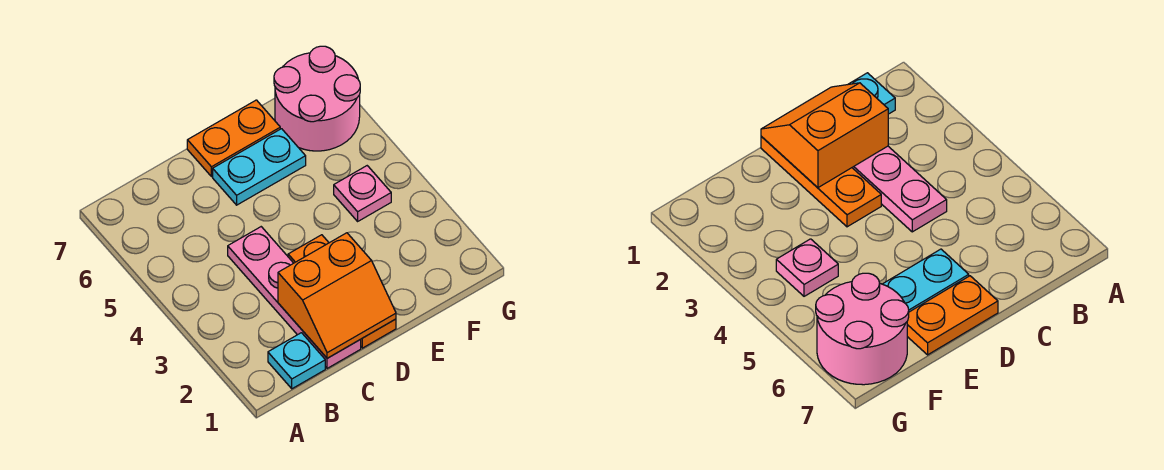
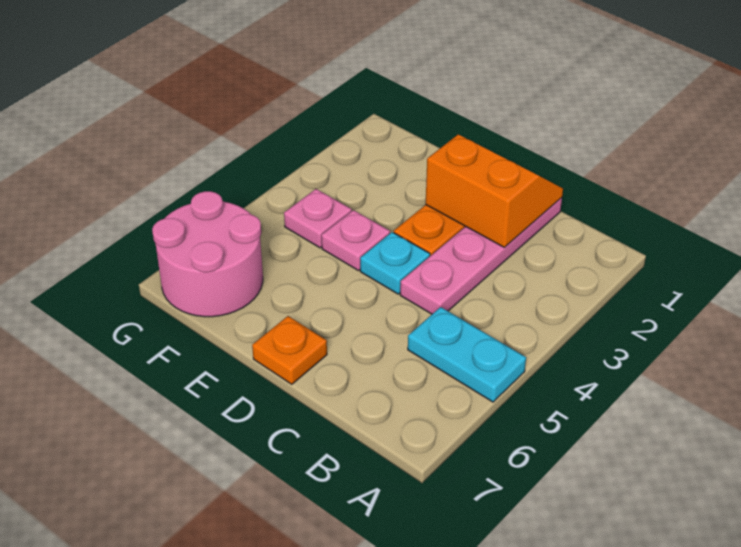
cyan 1x1 plate [268,333,325,389] -> cyan 1x1 plate moved to [360,232,430,294]
cyan 1x2 plate [213,129,306,205] -> cyan 1x2 plate moved to [408,307,526,402]
orange 1x2 plate [187,100,280,177] -> orange 1x1 plate [252,316,327,384]
none -> pink 1x1 plate [322,210,390,271]

